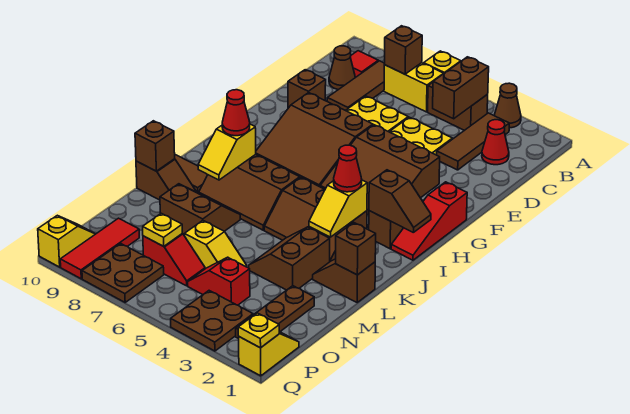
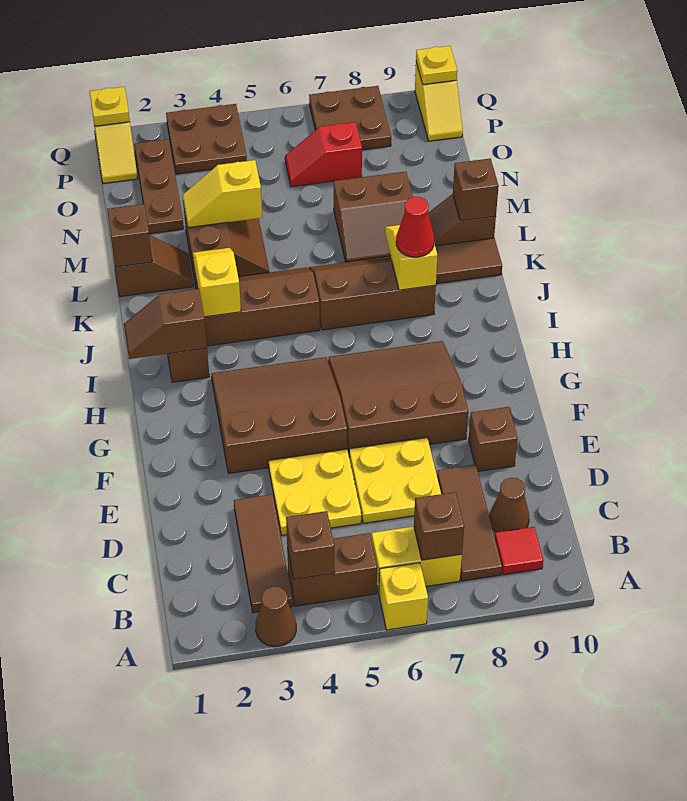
brown 1x2 brick [433,57,489,119] -> brown 1x1 brick [286,511,335,579]
red 1x1 cone [482,120,509,165] -> none
red 1x3 slope [391,182,467,260] -> none
red 1x1 cone [334,145,362,192] -> none
yellow 1x2 slope [184,221,247,269] -> yellow 1x2 slope moved to [183,160,262,228]
red 1x2 slope [188,257,250,305] -> none
yellow 1x1 plate [143,213,182,247] -> yellow 1x1 plate moved to [416,46,457,84]
red 1x3 tile [60,218,139,279] -> none

